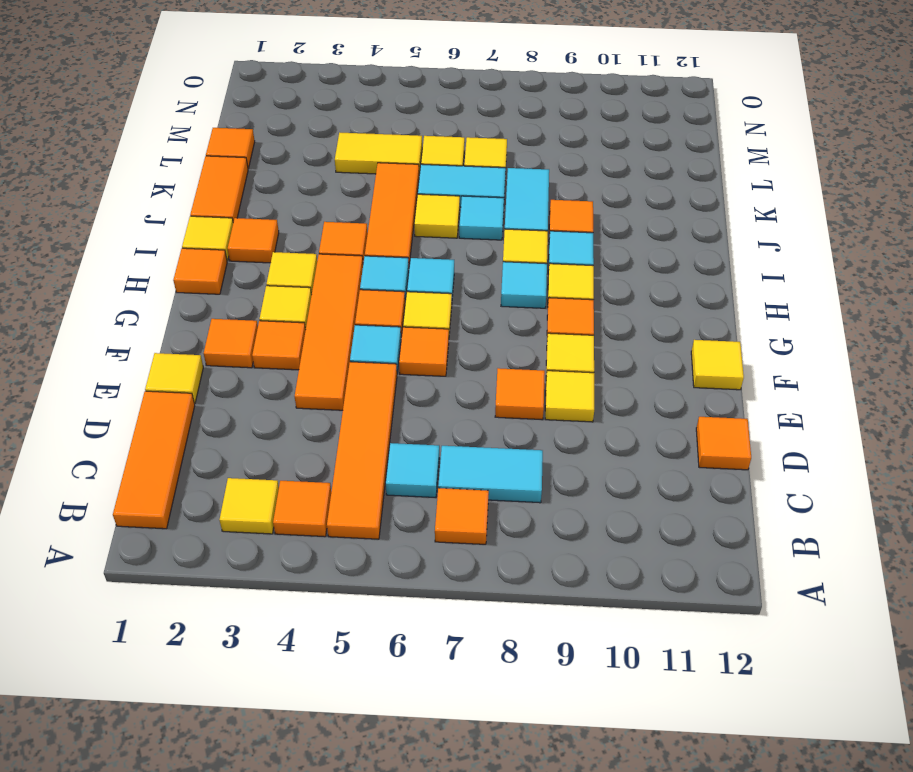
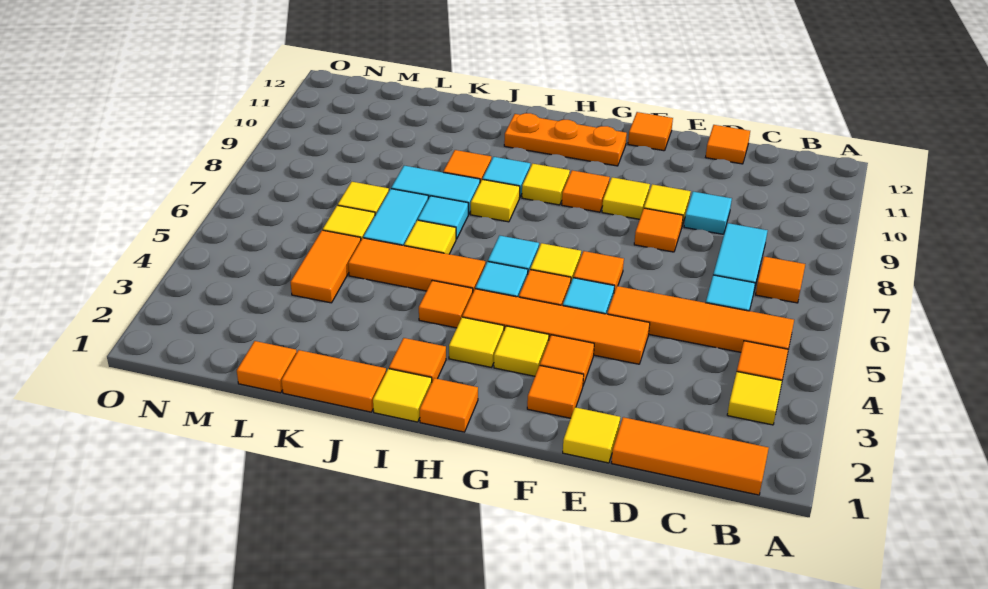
yellow 1x1 tile [691,340,744,390] -> orange 1x1 tile [628,112,673,151]
none -> orange 1x3 plate [504,113,627,166]
cyan 1x1 tile [501,262,547,308] -> cyan 1x1 tile moved to [684,192,732,234]
yellow 1x2 tile [335,133,422,174] -> orange 1x2 tile [291,230,361,303]

